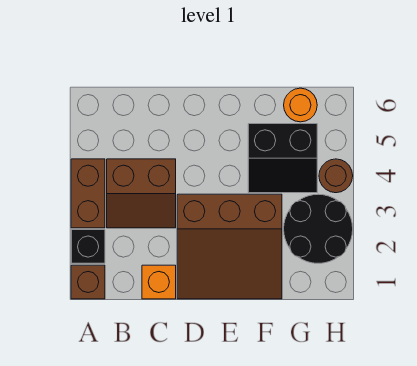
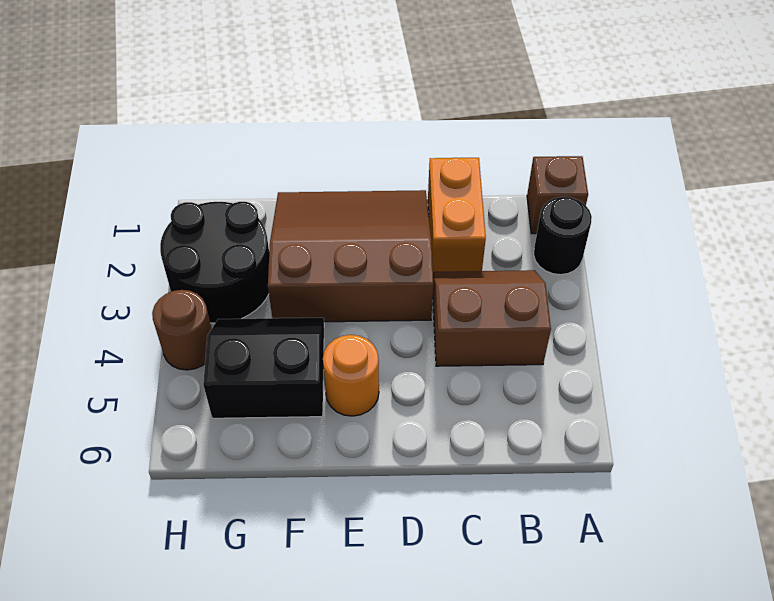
black 1x1 brick [71,230,105,263] -> black 1x1 round brick [534,197,592,275]
brown 1x2 brick [71,159,105,228] -> none
orange 1x1 brick [142,265,176,299] -> orange 1x2 brick [428,158,486,272]
orange 1x1 round brick [284,88,317,122] -> orange 1x1 round brick moved to [323,335,379,416]

